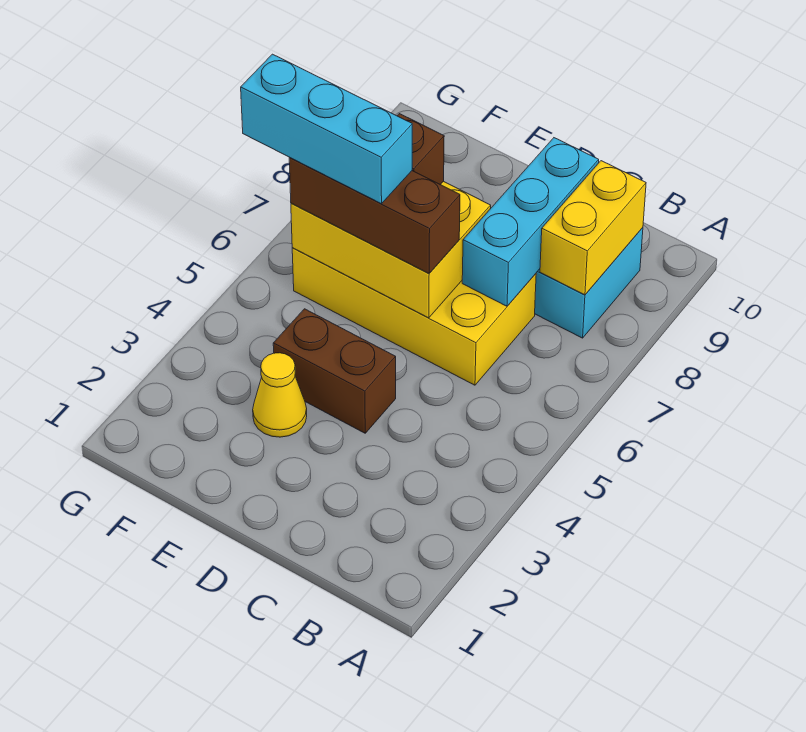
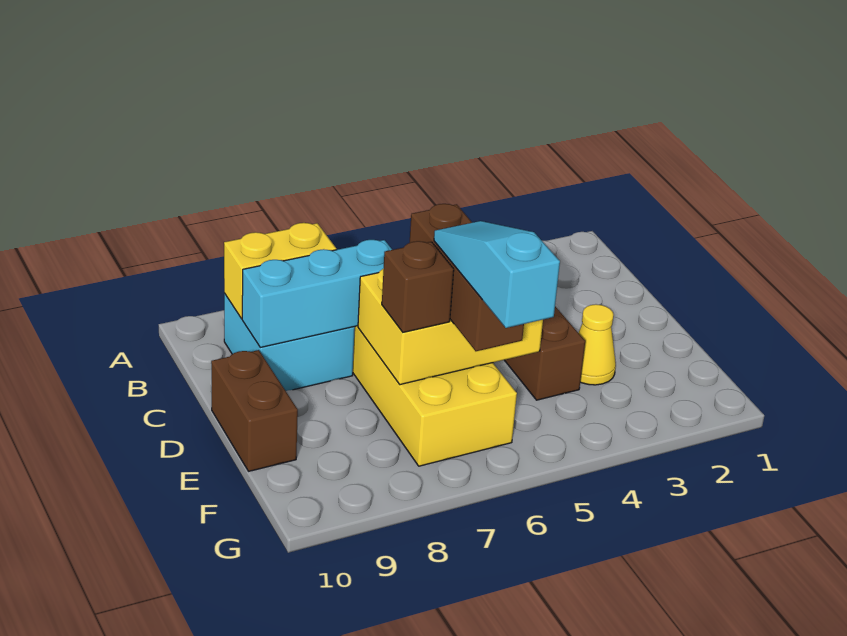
yellow 2x3 brick [291,181,491,318] -> yellow 2x3 brick turned to [358,269,543,385]
none -> brown 1x2 brick [211,350,298,471]
cyan 1x3 brick [241,54,412,204] -> cyan 1x3 slope [434,221,560,328]

